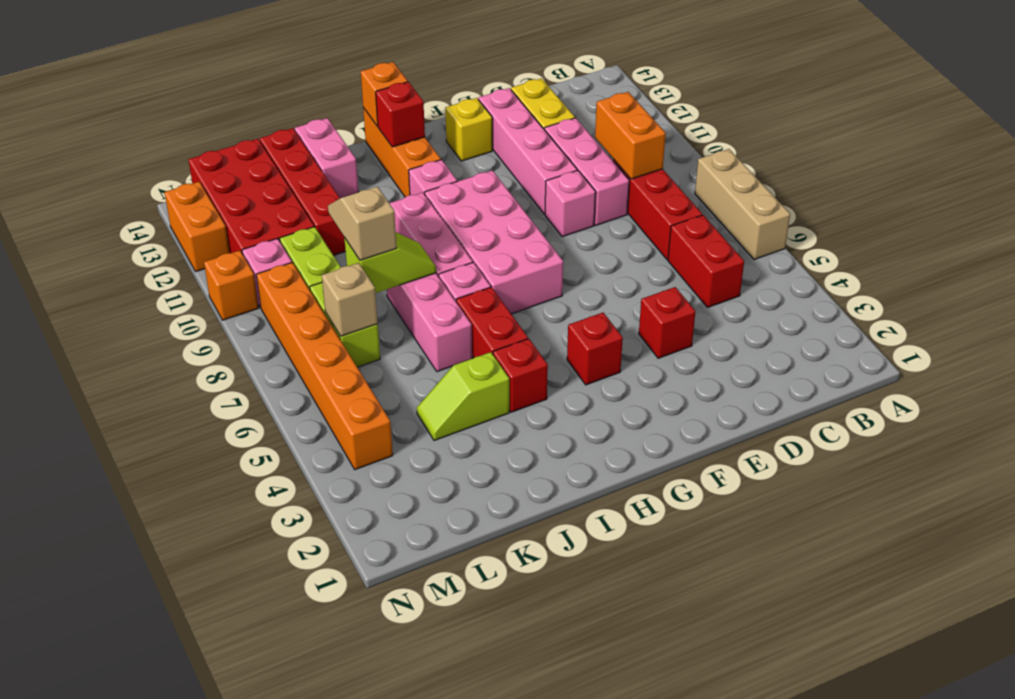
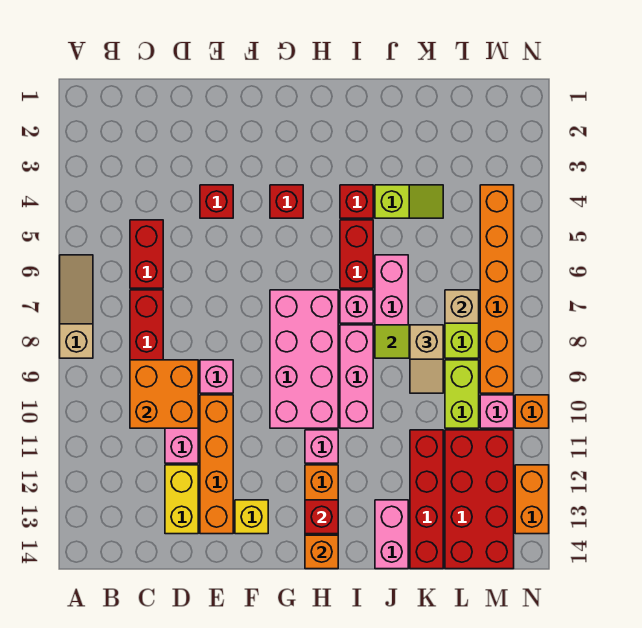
tan 1x3 brick [695,149,790,260] -> tan 1x3 slope [60,255,93,358]
orange 1x2 brick [595,92,666,179] -> orange 2x2 brick [130,360,198,428]
pink 1x4 brick [478,88,577,214] -> orange 1x4 brick [200,395,233,534]

